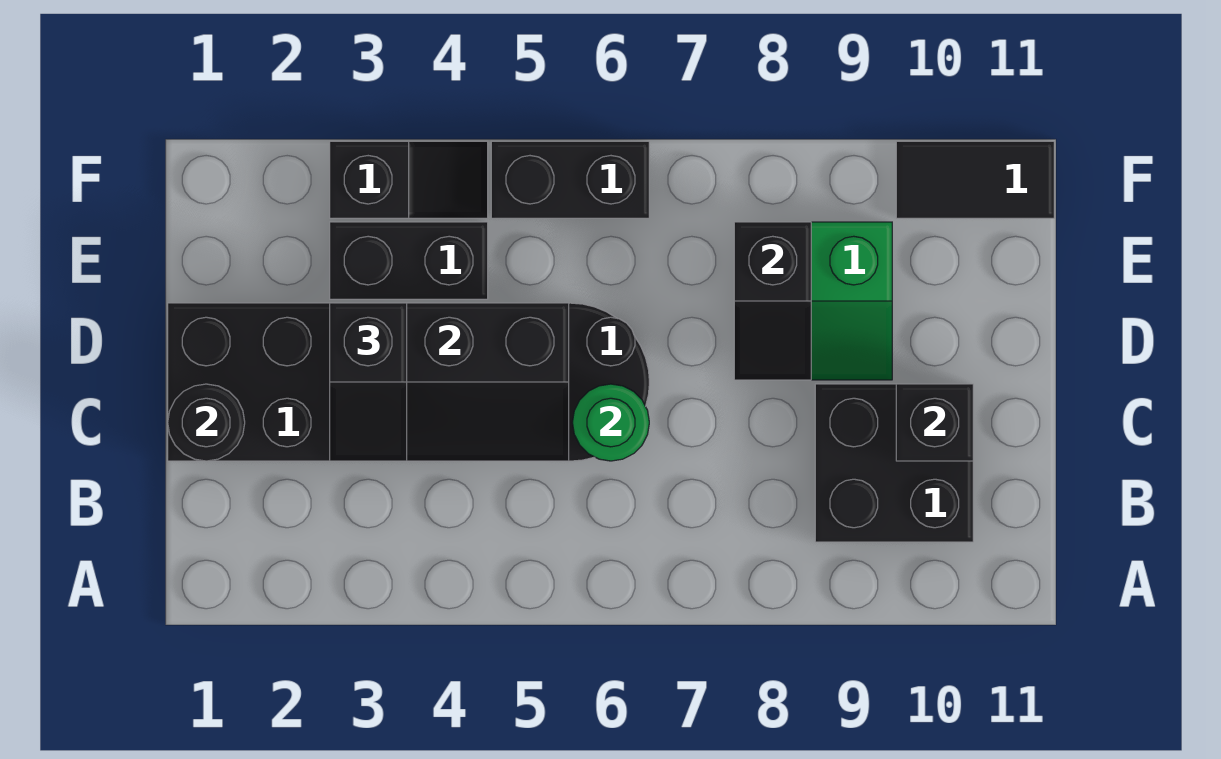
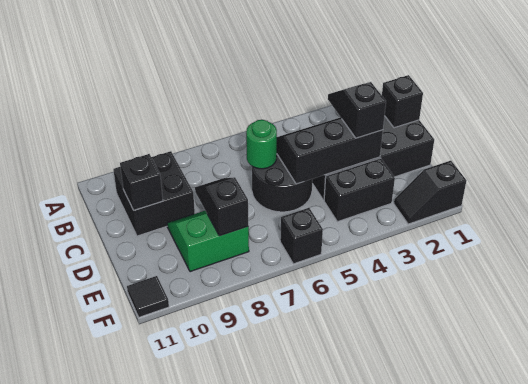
black 1x1 round brick [168,384,245,461] -> black 1x1 brick [382,75,423,128]
black 1x2 slope [330,141,488,218] -> black 1x2 slope moved to [394,161,466,224]
black 1x2 brick [491,141,649,218] -> black 1x1 brick [280,208,323,264]
black 1x2 tile [896,141,1054,218] -> black 1x1 tile [127,276,169,317]

